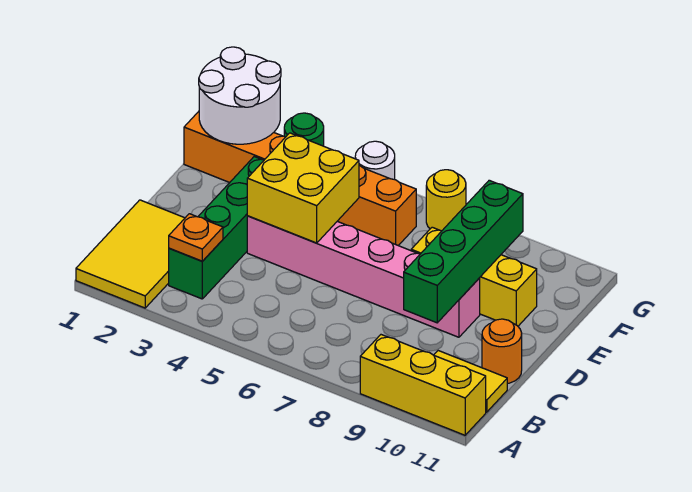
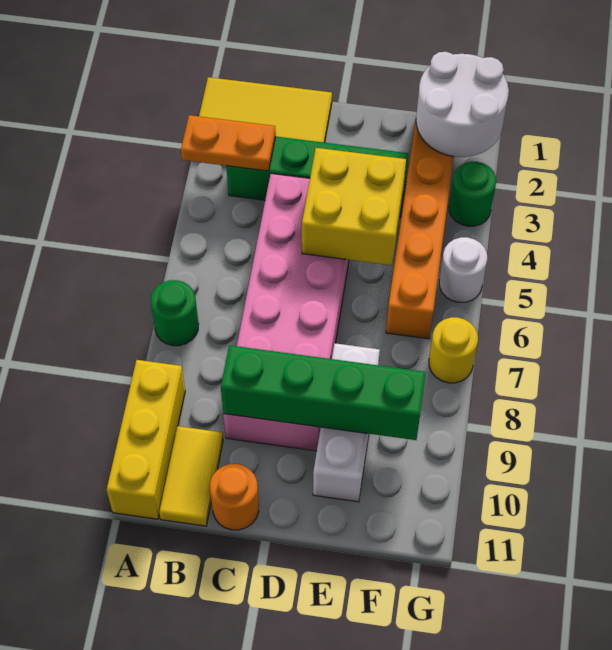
none -> green 1x1 round brick [151,280,199,346]
orange 1x1 plate [169,214,223,261] -> orange 1x2 plate [181,115,276,171]
pink 1x6 brick [247,216,480,337] -> pink 2x6 brick [223,174,349,451]
yellow 1x3 brick [411,227,537,326] -> white 1x3 brick [313,343,380,502]

